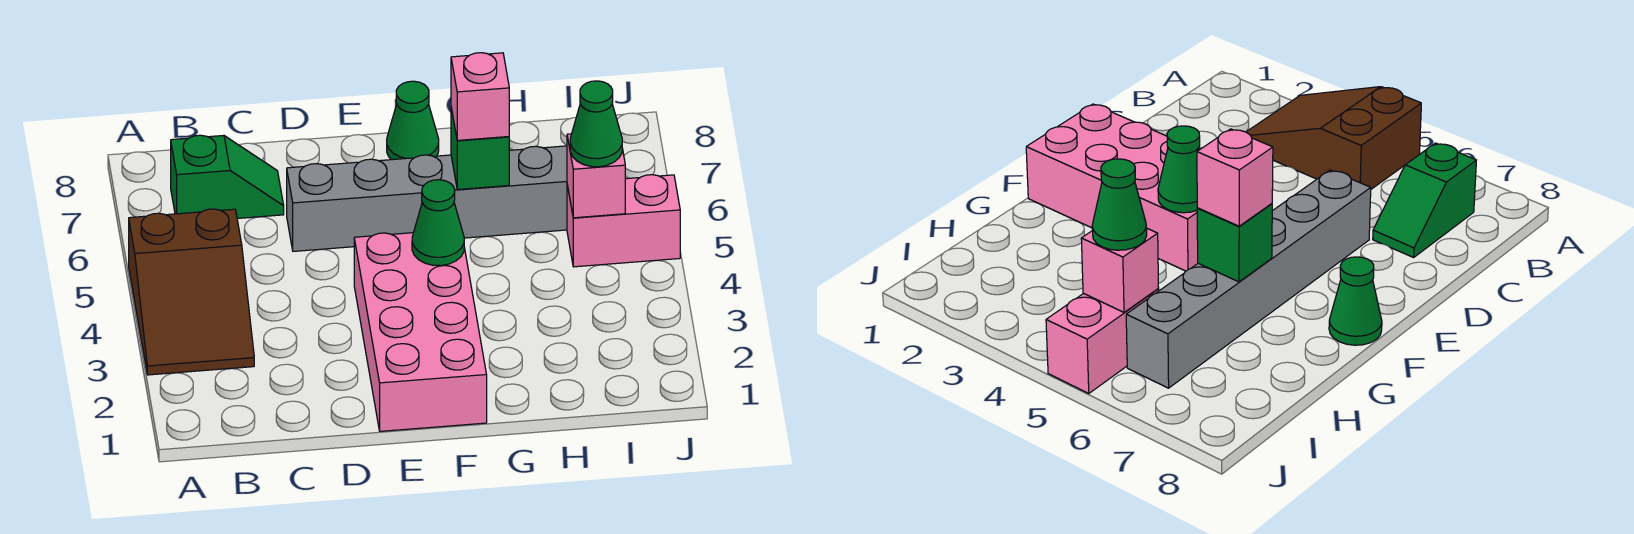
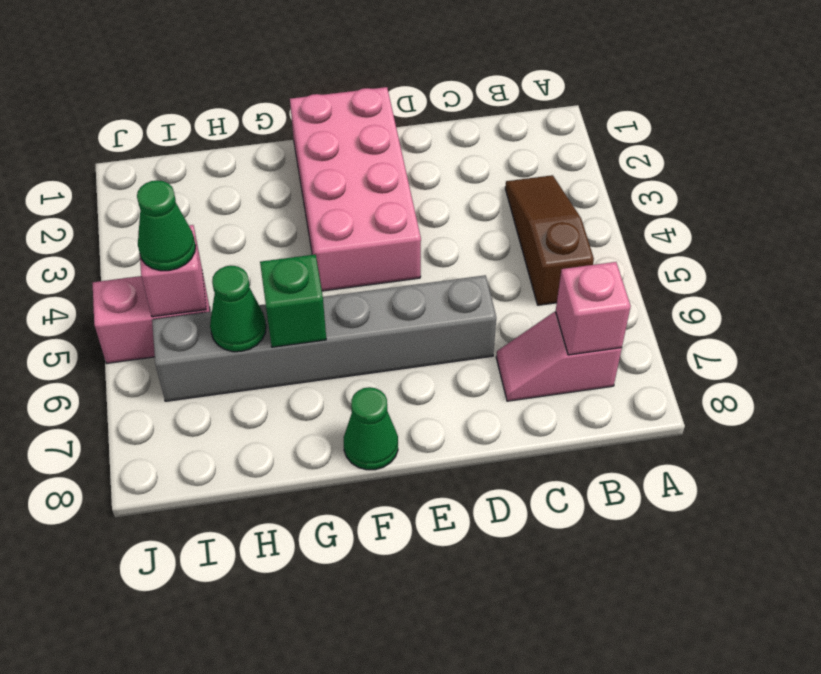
brown 2x3 slope [129,209,254,375] -> brown 1x3 slope [505,175,594,305]
green 1x2 slope [171,135,284,218] -> pink 1x2 slope [496,312,622,401]
green 1x1 cone [412,180,464,266] -> green 1x1 cone moved to [210,266,266,352]
pink 1x1 brick [451,53,509,140] -> pink 1x1 brick moved to [555,262,631,355]

